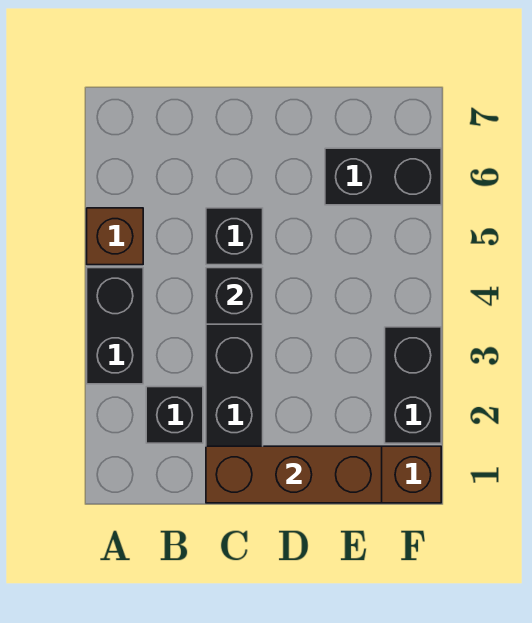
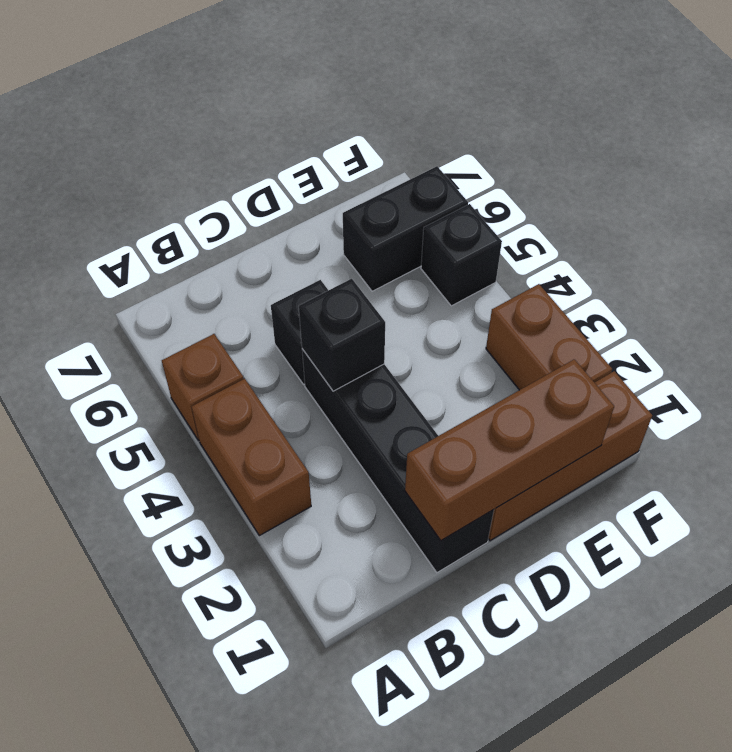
black 1x2 brick [87,268,143,384] -> brown 1x2 brick [192,379,311,536]
black 1x1 brick [146,387,203,443] -> black 1x1 brick moved to [421,204,502,306]
black 1x2 brick [385,327,441,443] -> brown 1x2 brick [486,284,612,390]

